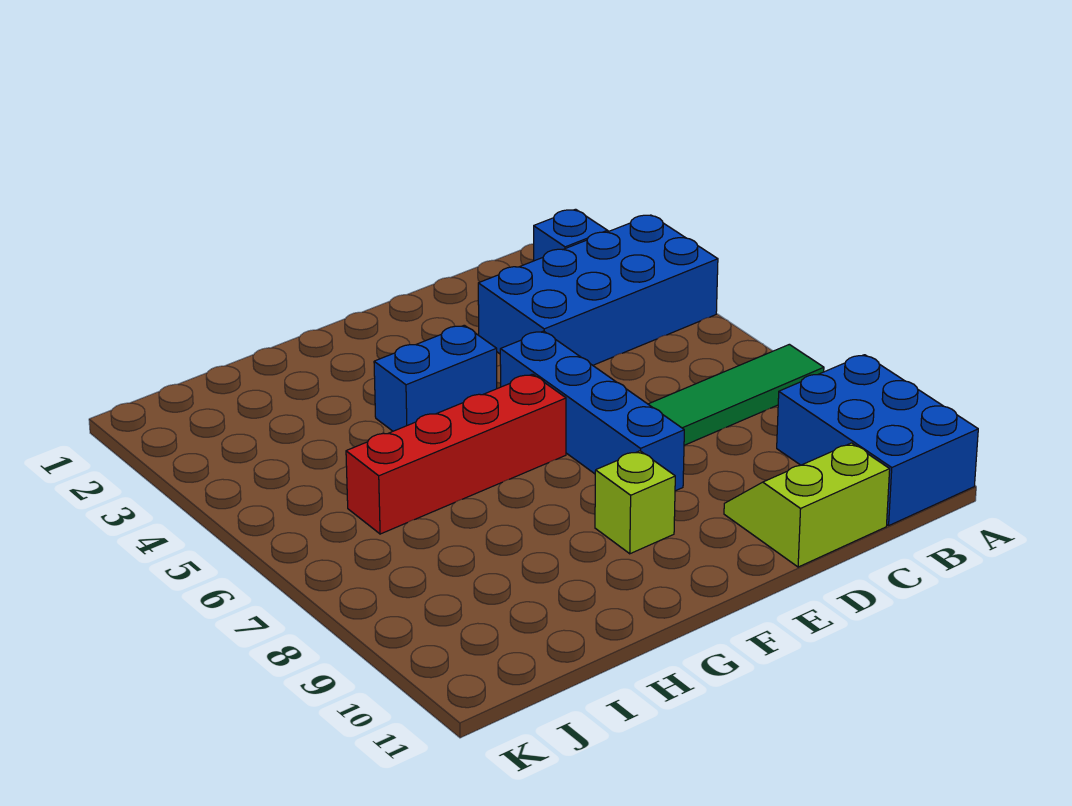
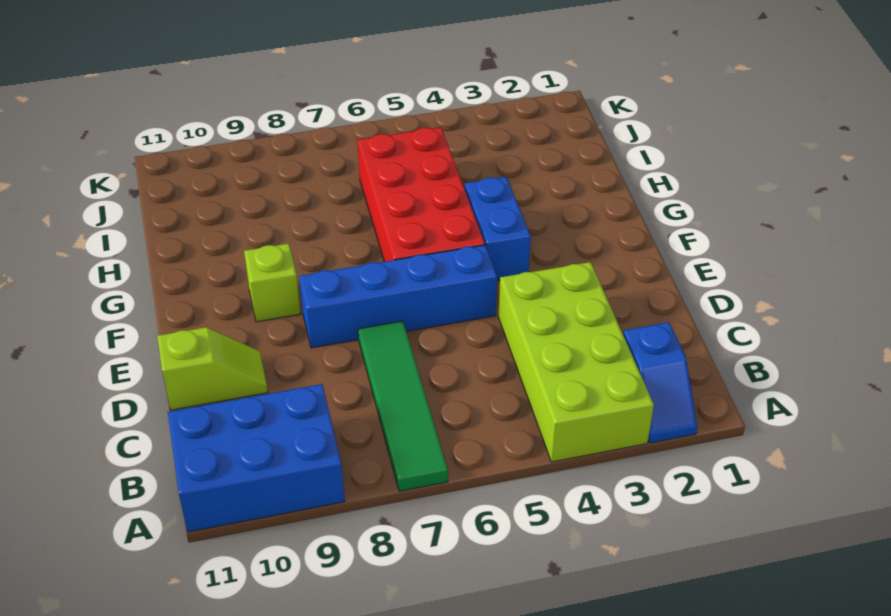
blue 2x4 brick [478,215,718,365] -> lime 2x4 brick [498,262,654,462]
lime 2x2 slope [724,443,890,567] -> lime 1x2 slope [157,327,268,410]
red 1x4 brick [346,374,566,534] -> red 2x4 brick [358,127,485,262]

